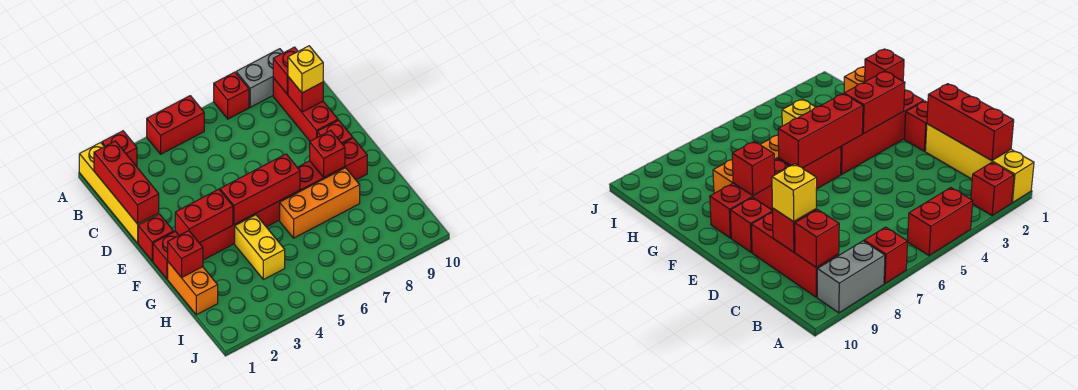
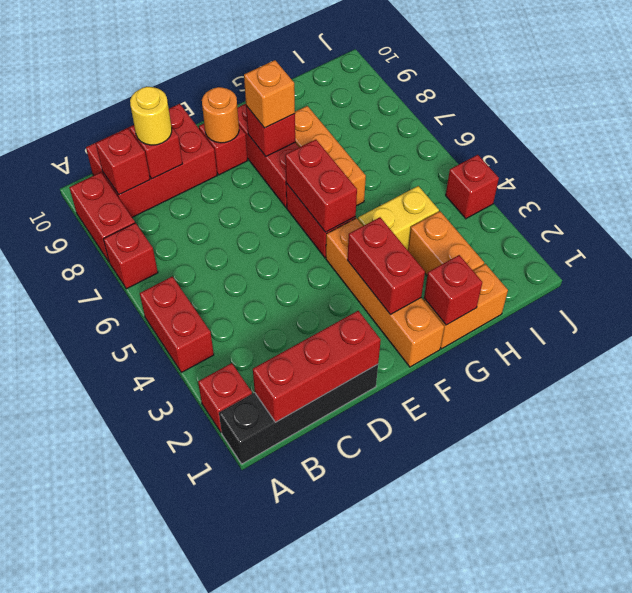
yellow 1x4 brick [79,143,159,243] -> black 1x4 brick [219,364,378,464]
grey 1x2 brick [236,49,283,107] -> red 1x2 brick [69,172,135,262]
red 1x3 brick [273,78,338,141] -> red 2x3 brick [86,104,217,217]
yellow 1x1 brick [288,46,323,93] -> yellow 1x1 round brick [130,87,172,145]
red 1x1 brick [138,214,174,261] -> red 1x1 brick moved to [446,155,499,219]
none -> orange 1x1 round brick [202,87,239,143]
red 1x4 brick [153,214,255,279] -> orange 1x4 brick [326,218,444,367]
red 1x3 brick [220,154,300,224] -> red 1x2 brick [285,140,357,232]
none -> orange 1x1 brick [244,60,295,128]
none -> orange 1x2 brick [408,211,484,275]

